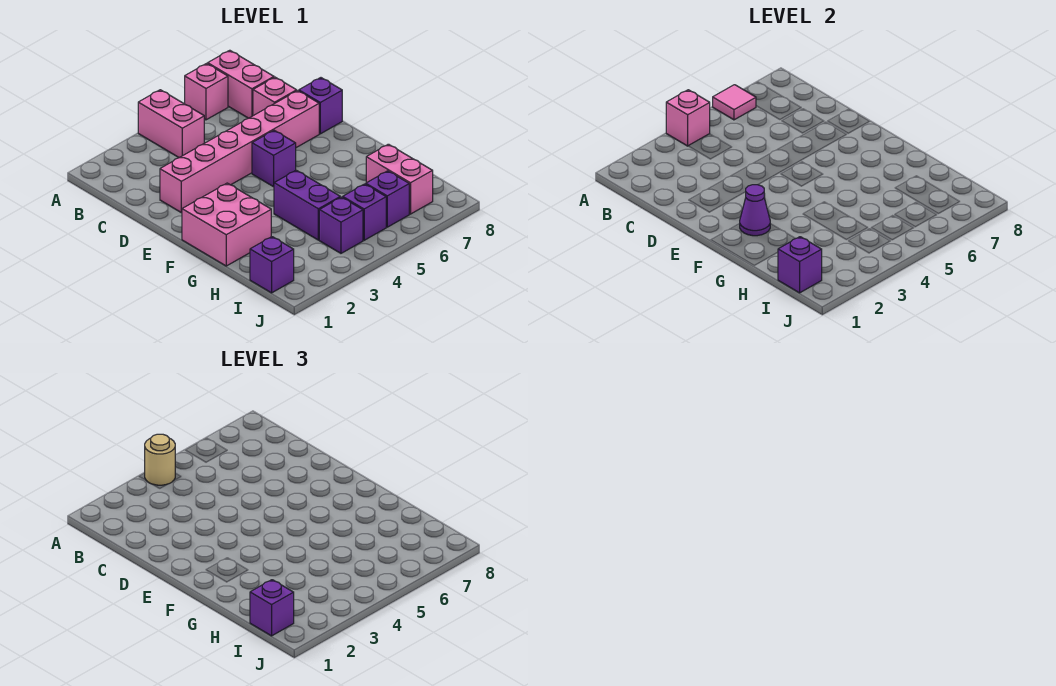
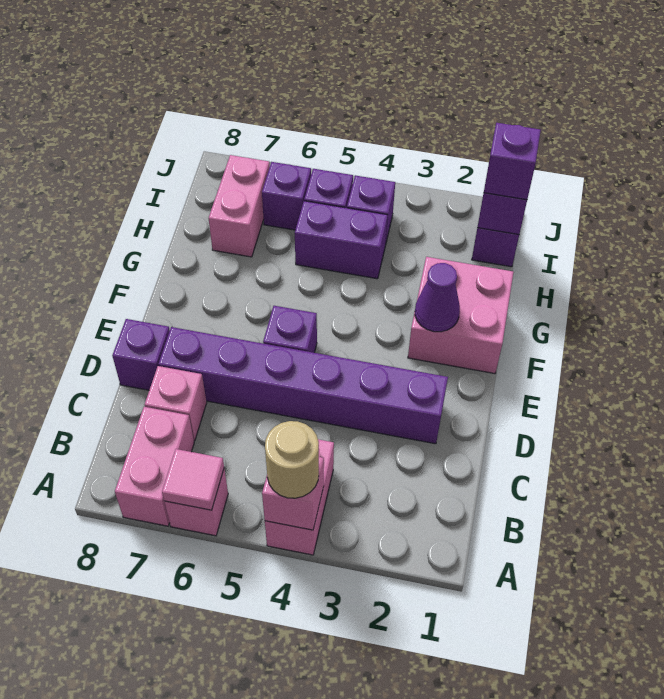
pink 1x6 brick [160,91,319,213] -> purple 1x6 brick [158,327,448,444]
purple 1x2 brick [274,170,340,240] -> purple 1x2 brick turned to [295,201,388,279]

